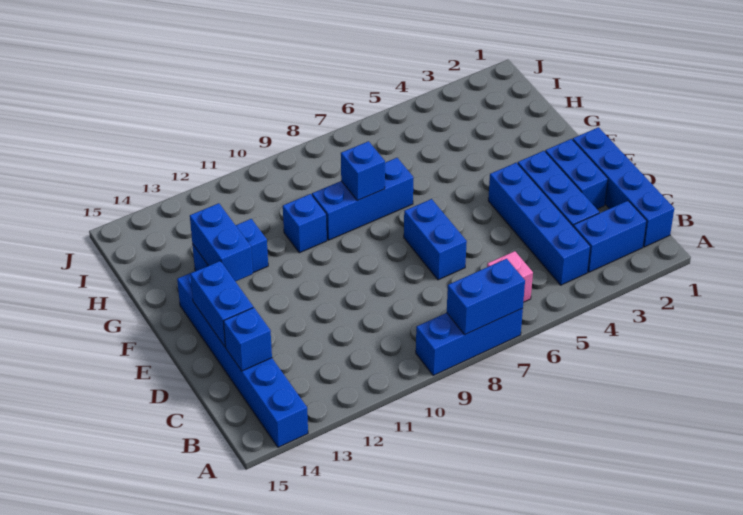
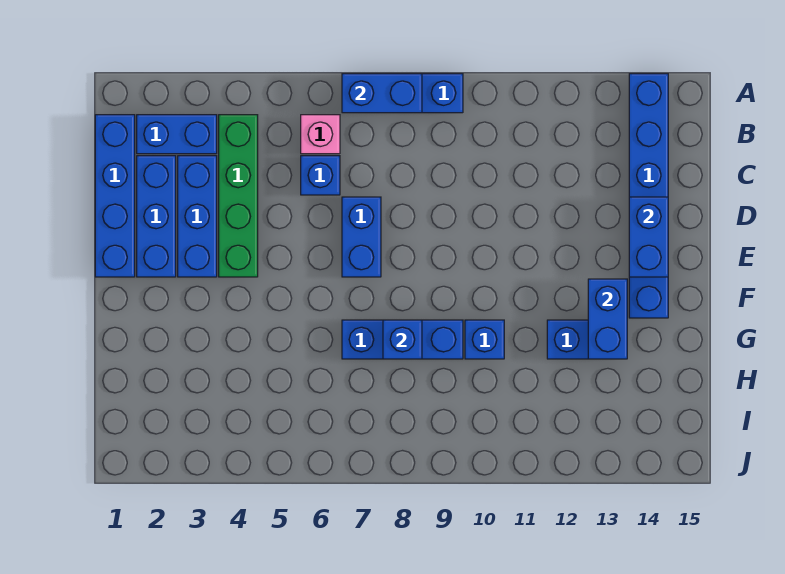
blue 1x4 brick [488,163,590,285] -> green 1x4 brick [219,115,258,277]
blue 1x1 brick [224,307,272,371] -> blue 1x1 brick moved to [301,156,340,195]
blue 1x2 brick [545,139,608,209] -> blue 1x3 brick [137,156,176,277]

